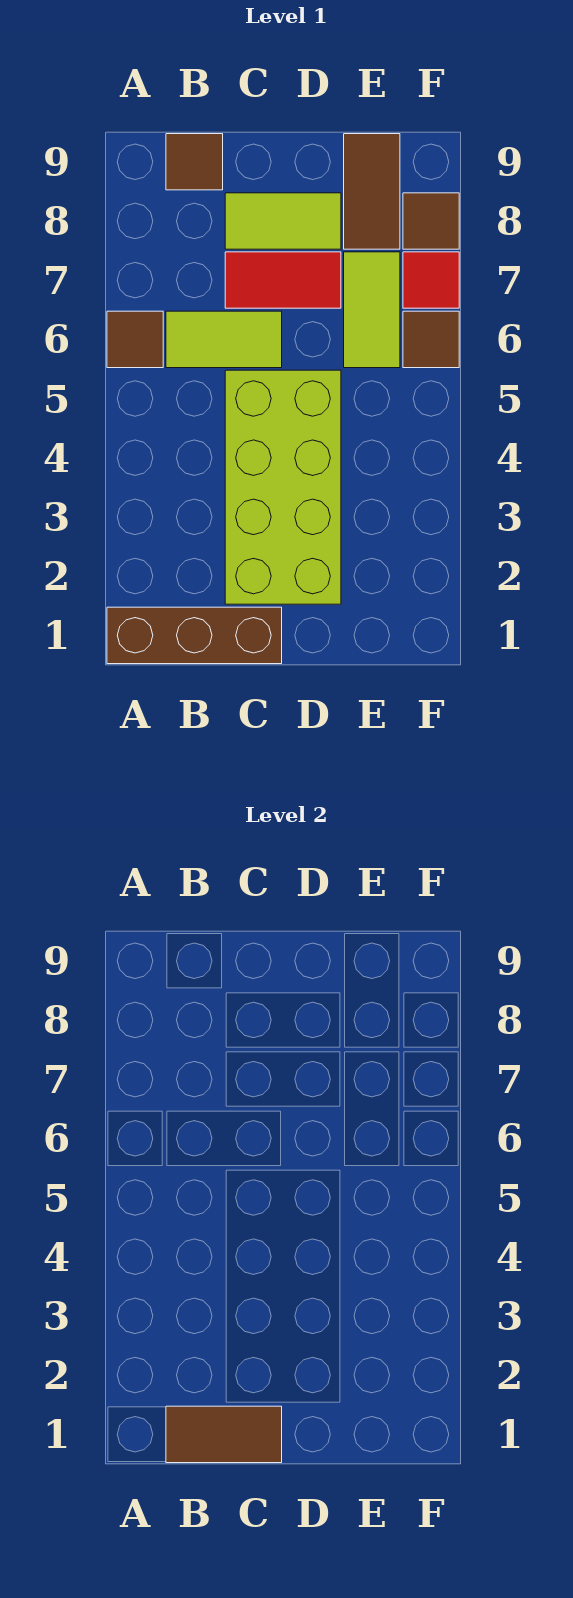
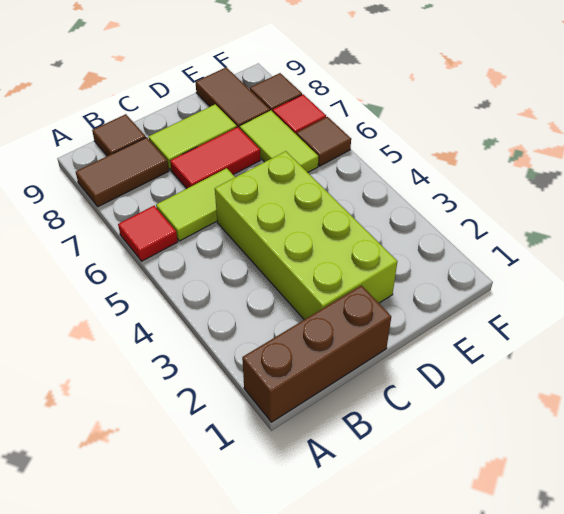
brown 1x1 tile [107,311,163,368] -> red 1x1 tile [118,206,178,261]
brown 1x2 tile [166,1406,282,1463] -> brown 1x2 tile moved to [76,137,169,207]

